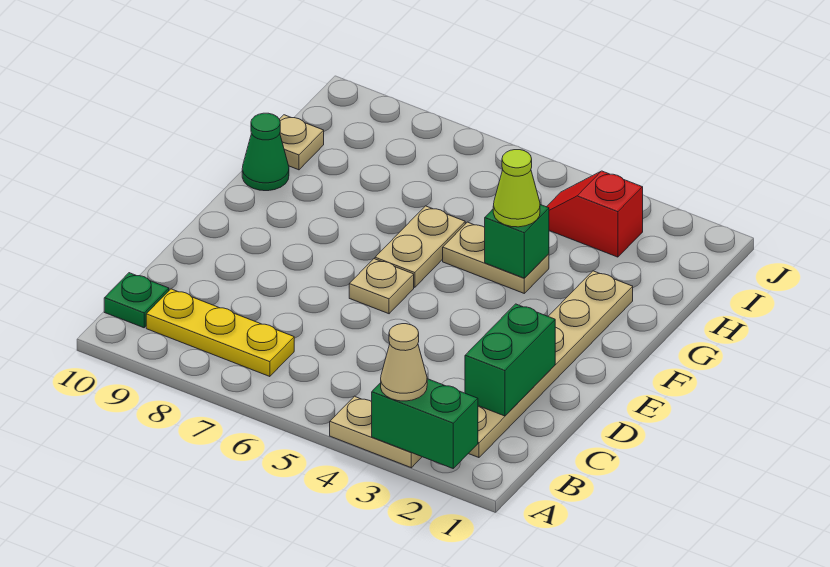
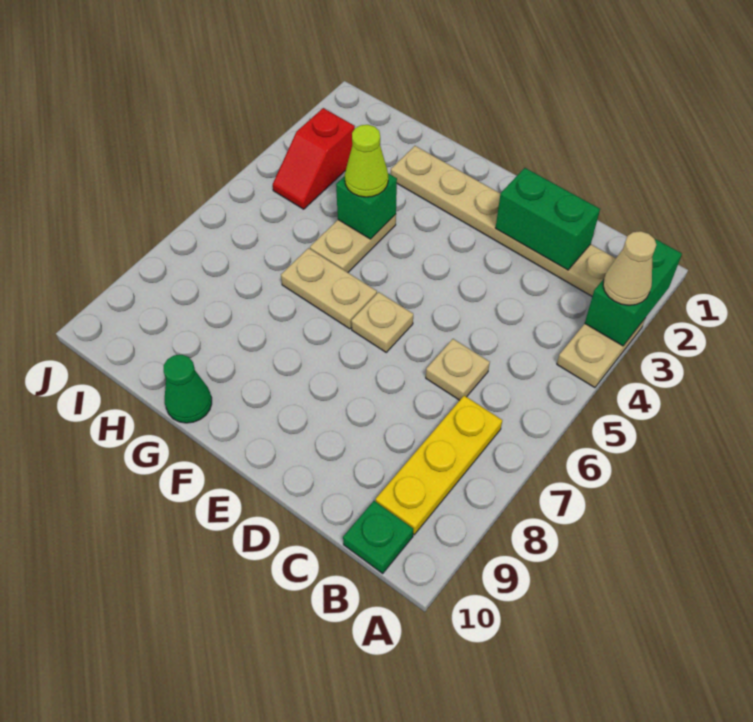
tan 1x1 plate [280,115,324,170] -> tan 1x1 plate moved to [426,339,490,400]

